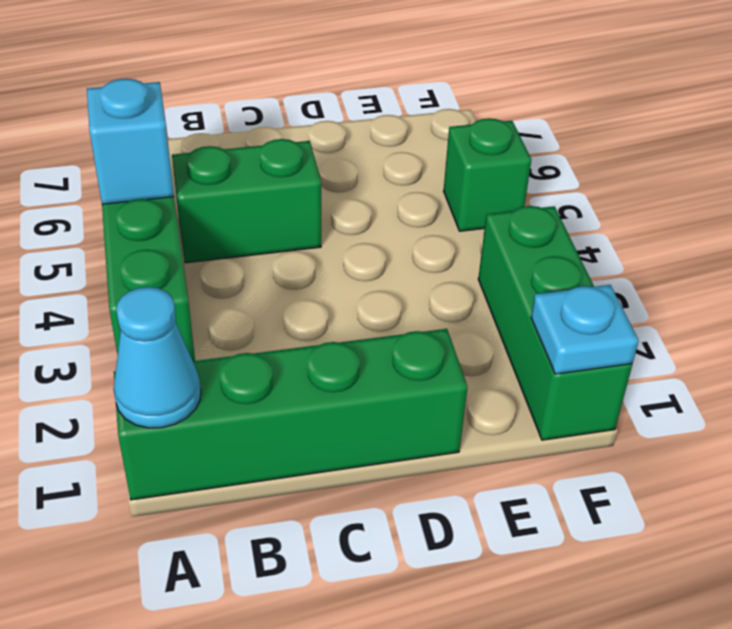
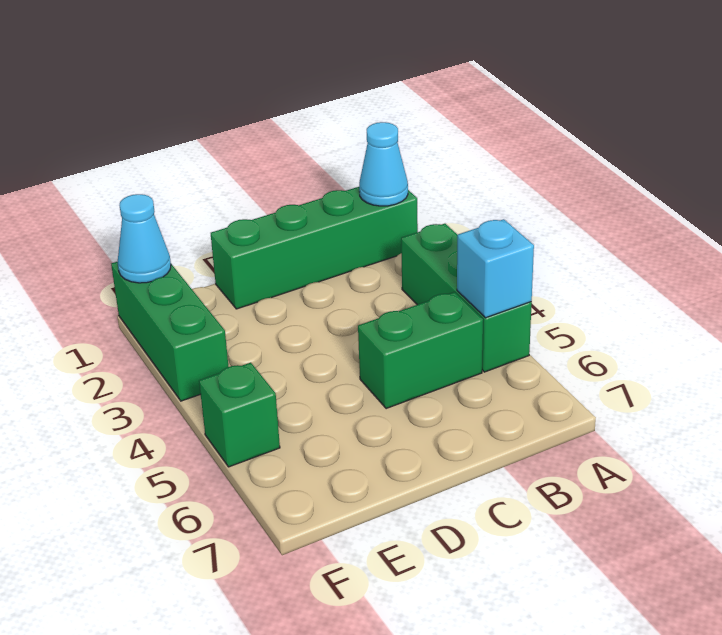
cyan 1x1 plate [531,285,639,374] -> cyan 1x1 cone [118,194,171,283]

